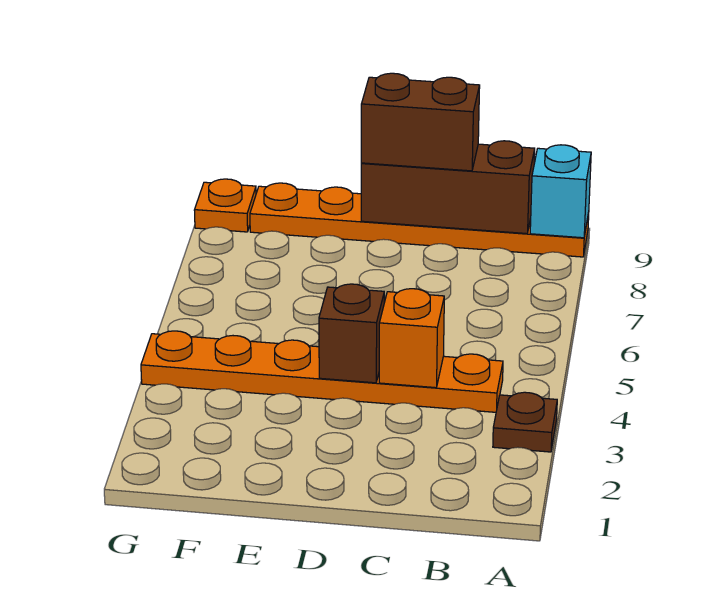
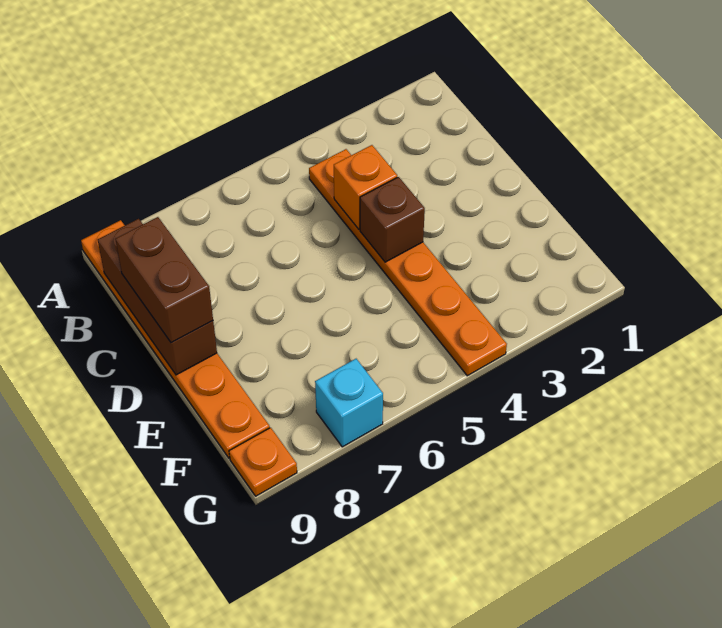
brown 1x1 plate [493,392,557,452] -> none
cyan 1x1 brick [530,145,591,238] -> cyan 1x1 brick moved to [315,359,383,447]

